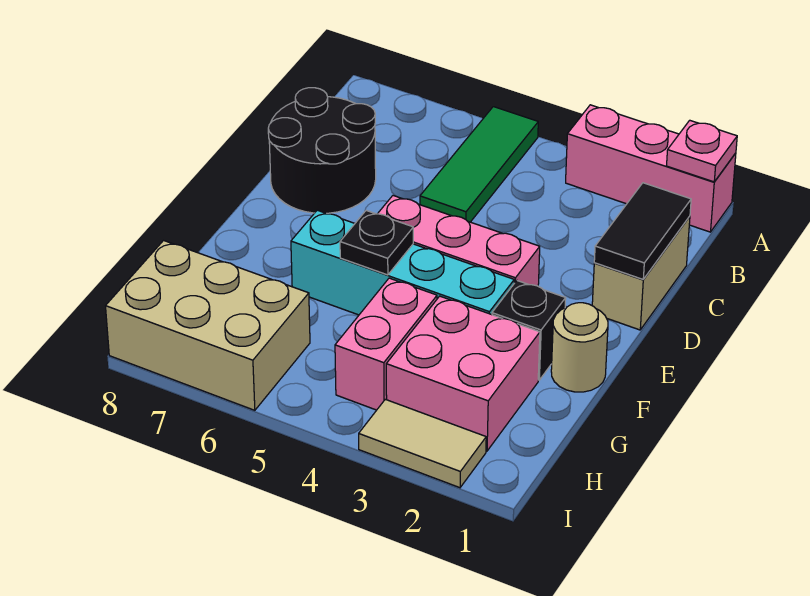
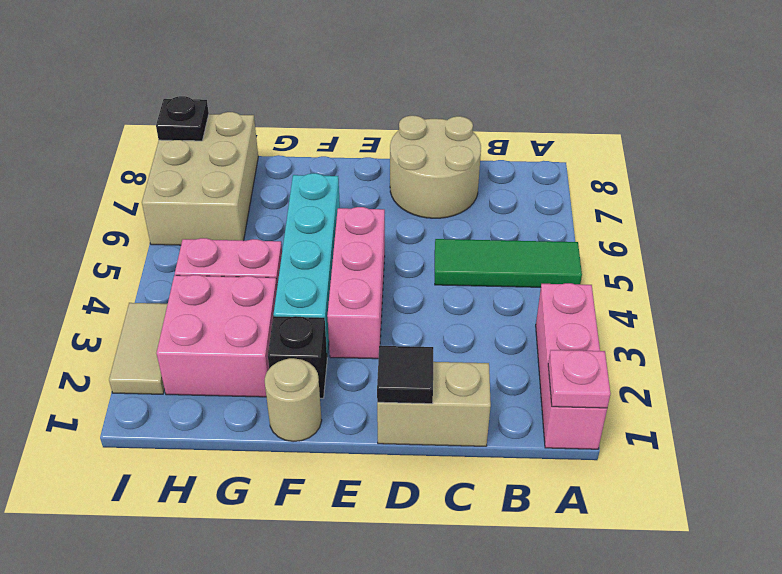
black 1x2 tile [594,183,691,279] -> black 1x1 tile [377,346,433,404]
black 2x2 round brick [268,88,376,213] -> tan 2x2 round brick [390,116,481,218]
black 1x1 plate [340,211,413,275] -> black 1x1 plate moved to [156,96,209,141]

